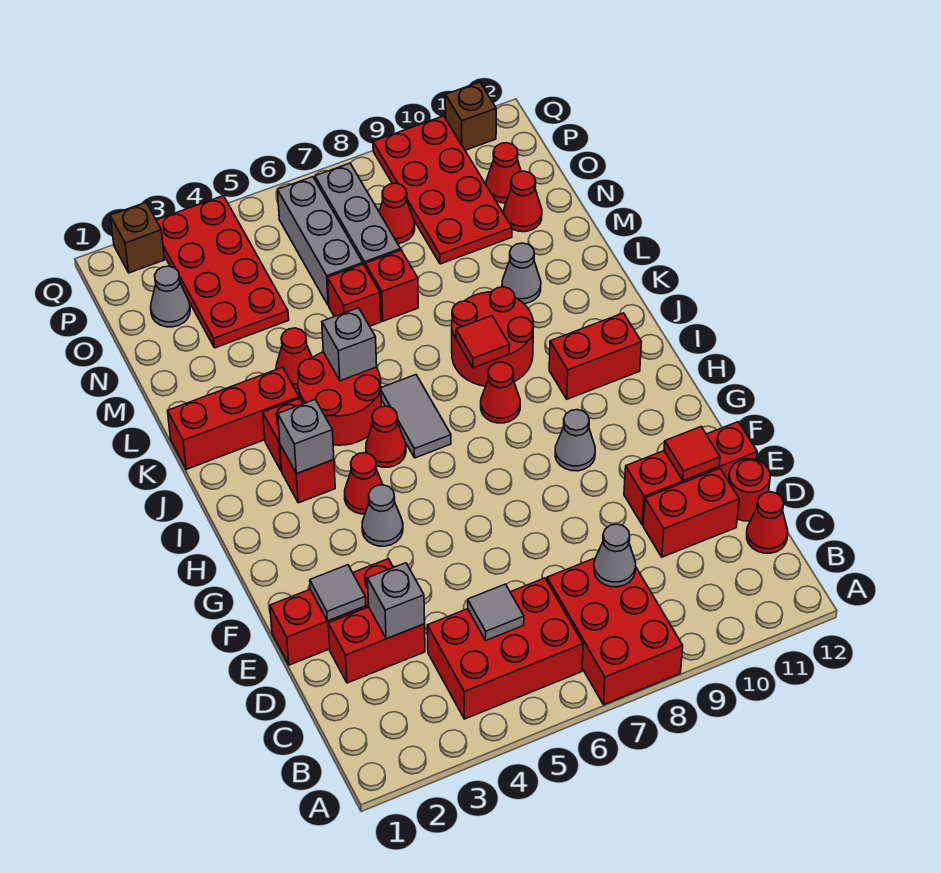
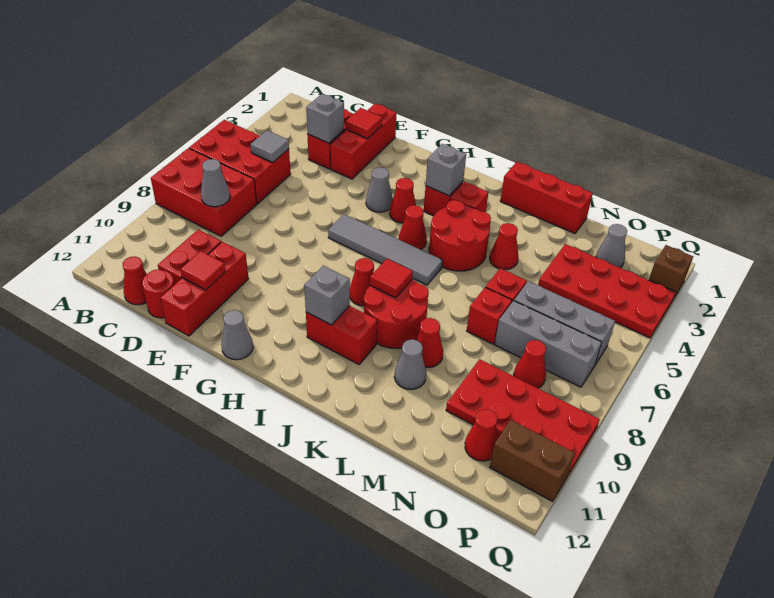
red 2x3 brick [427,578,583,719] -> red 2x3 brick turned to [189,120,291,204]
grey 1x1 tile [310,565,366,621] -> red 1x1 tile [346,108,382,139]
grey 1x1 cone [555,410,595,471] -> grey 1x1 cone moved to [221,310,253,360]
grey 1x2 tile [381,375,451,458] -> grey 1x4 tile [328,214,443,285]
red 1x2 brick [549,313,642,399] -> red 1x2 brick turned to [306,306,377,364]
red 1x3 brick [168,367,299,469] -> red 1x3 brick turned to [500,162,593,233]
grey 1x1 brick [322,308,377,381] -> grey 1x1 brick moved to [304,266,350,325]
red 1x1 cone [504,171,542,232] -> red 1x1 cone moved to [416,318,443,368]
brown 1x1 brick [445,82,496,150] -> brown 1x2 brick [490,420,575,502]

